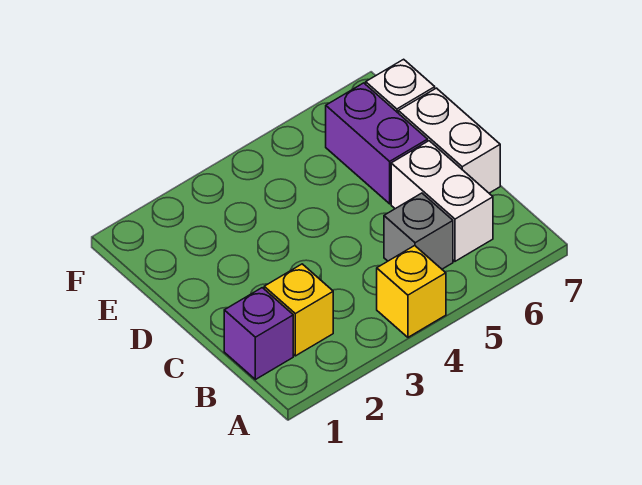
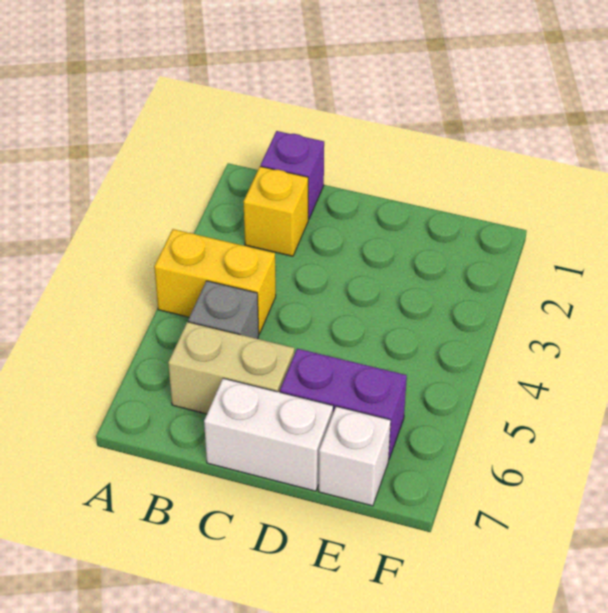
yellow 1x1 brick [377,246,446,337] -> yellow 1x2 brick [154,229,276,334]
white 1x2 brick [391,141,493,261] -> tan 1x2 brick [168,322,294,414]

